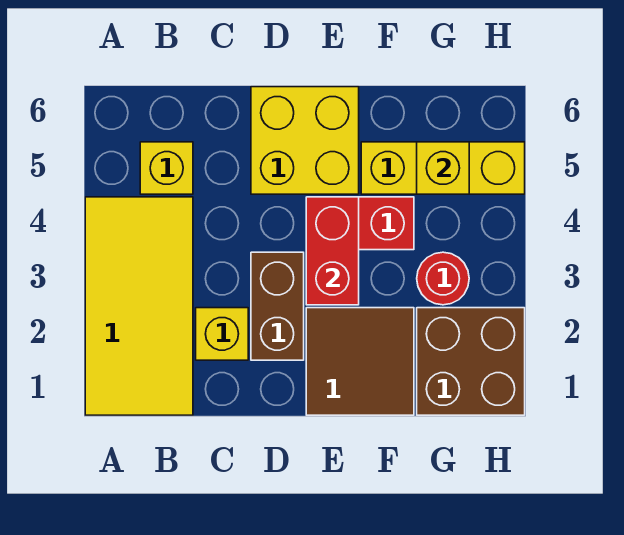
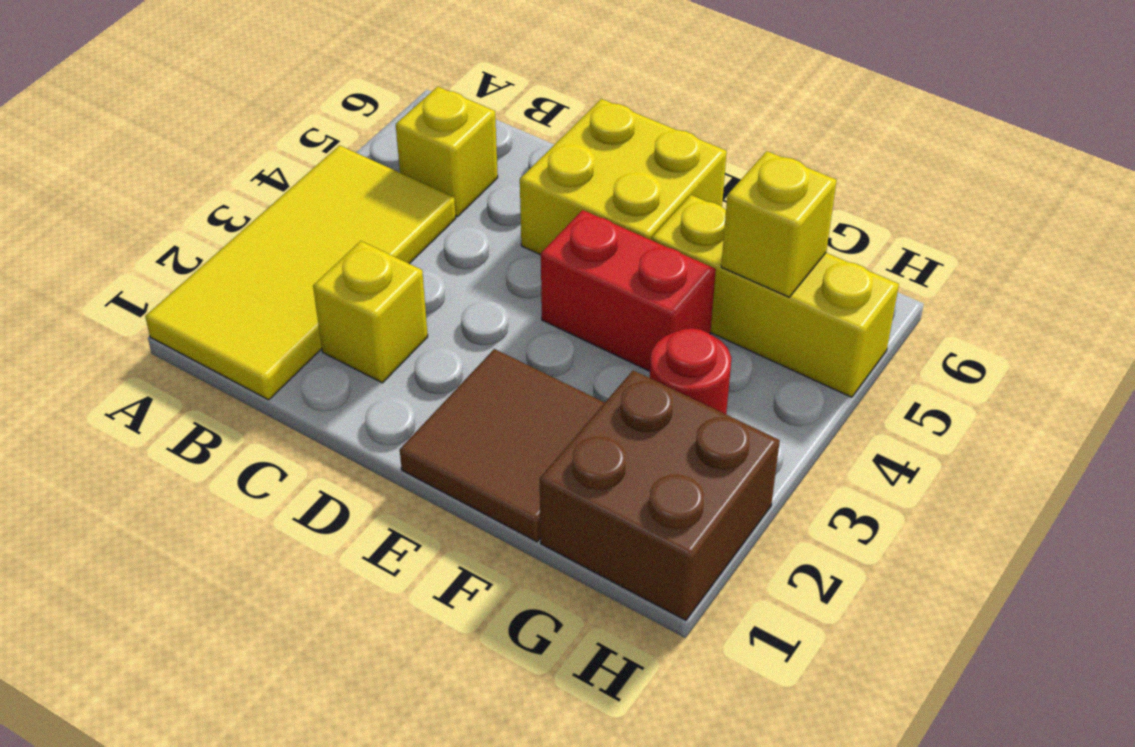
brown 1x2 brick [251,252,304,360] -> none
red 1x2 brick [306,197,359,305] -> none

